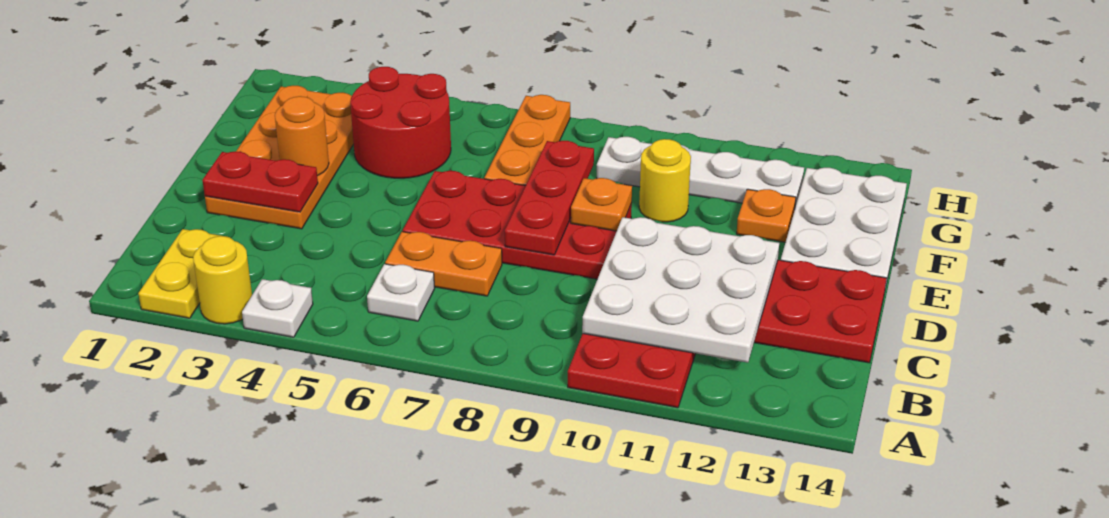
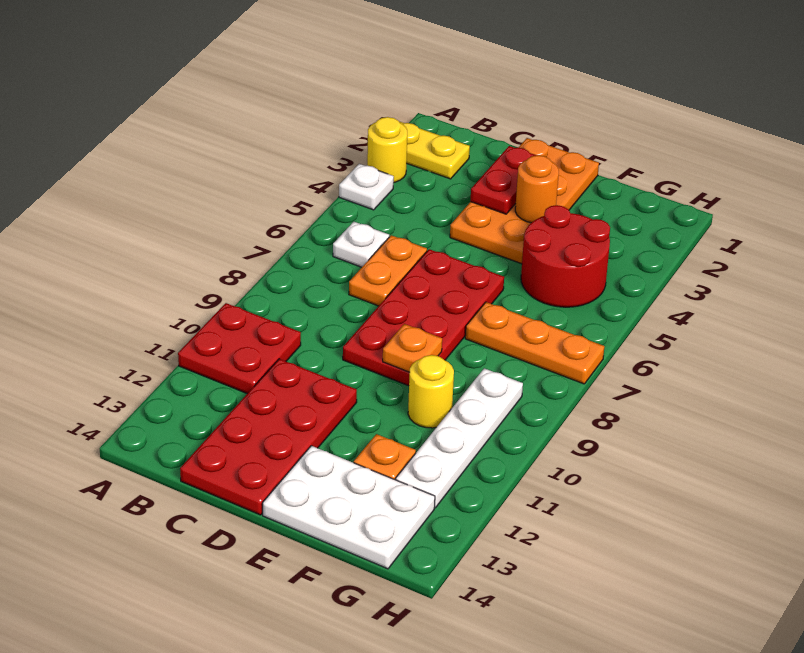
white 3x3 plate [582,217,779,363] -> none
orange 2x4 plate [205,86,354,229] -> orange 2x4 plate turned to [450,138,599,264]
red 1x3 plate [505,141,594,255] -> none

